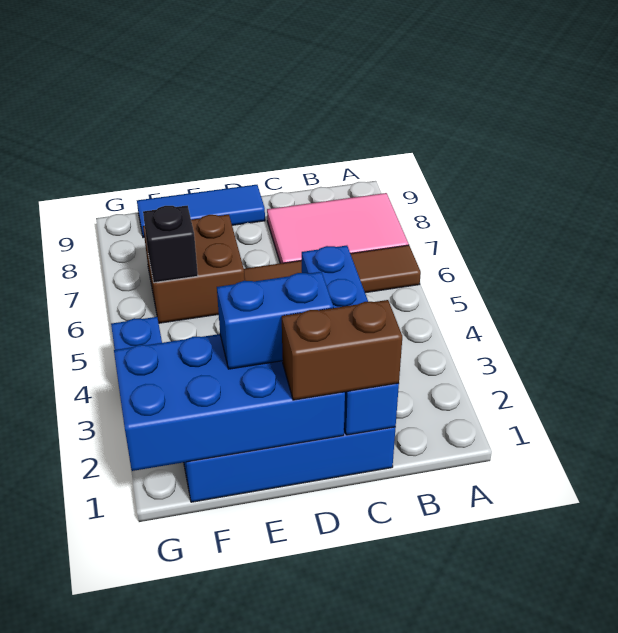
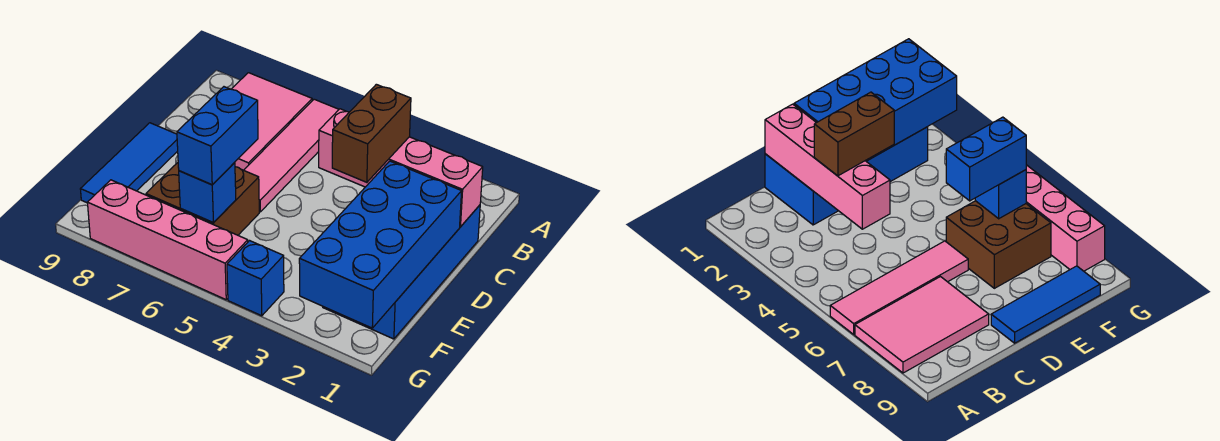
brown 1x4 tile [244,245,421,293] -> pink 1x4 tile [244,99,339,212]
blue 1x4 brick [302,246,399,435] -> pink 1x4 brick [319,109,483,227]
brown 1x2 brick [282,300,402,400] -> brown 1x2 brick moved to [332,84,411,182]
blue 1x2 brick [217,272,333,369] -> blue 1x2 brick moved to [177,87,258,185]
black 1x1 brick [143,206,198,283] -> blue 1x1 brick [179,162,236,223]
none -> pink 1x4 brick [87,180,248,300]

